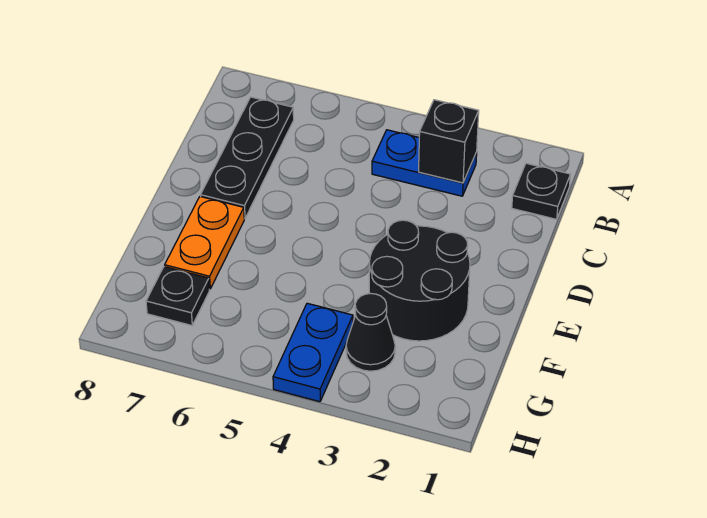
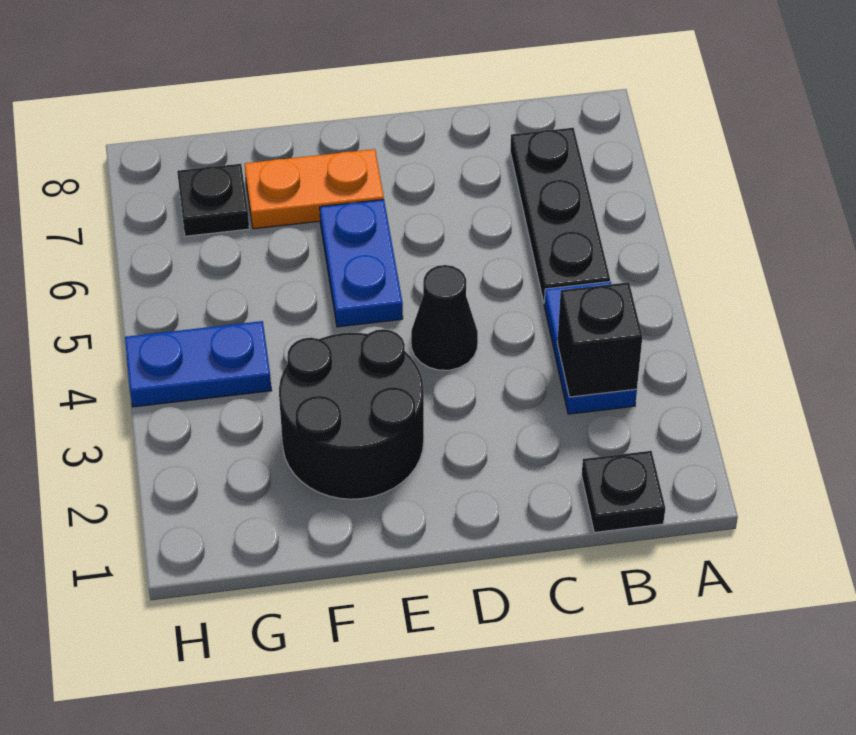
black 1x3 plate [201,97,294,219] -> black 1x3 plate turned to [510,128,610,302]
none -> blue 1x2 plate [320,200,403,327]
black 1x1 cone [346,293,395,371] -> black 1x1 cone moved to [411,265,478,370]

